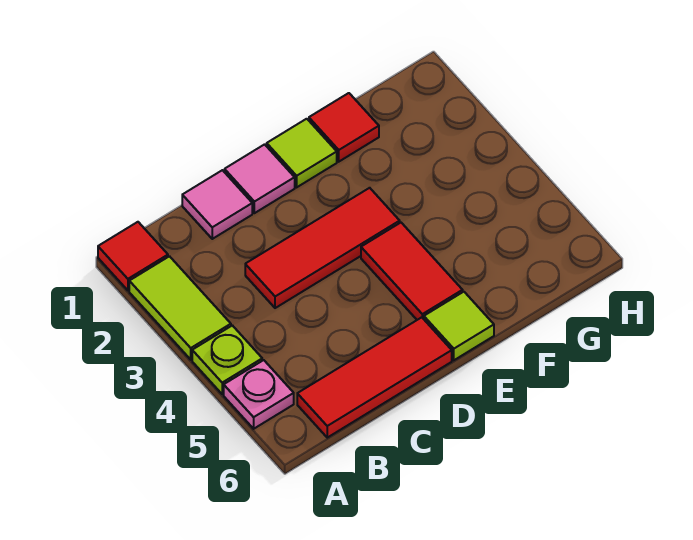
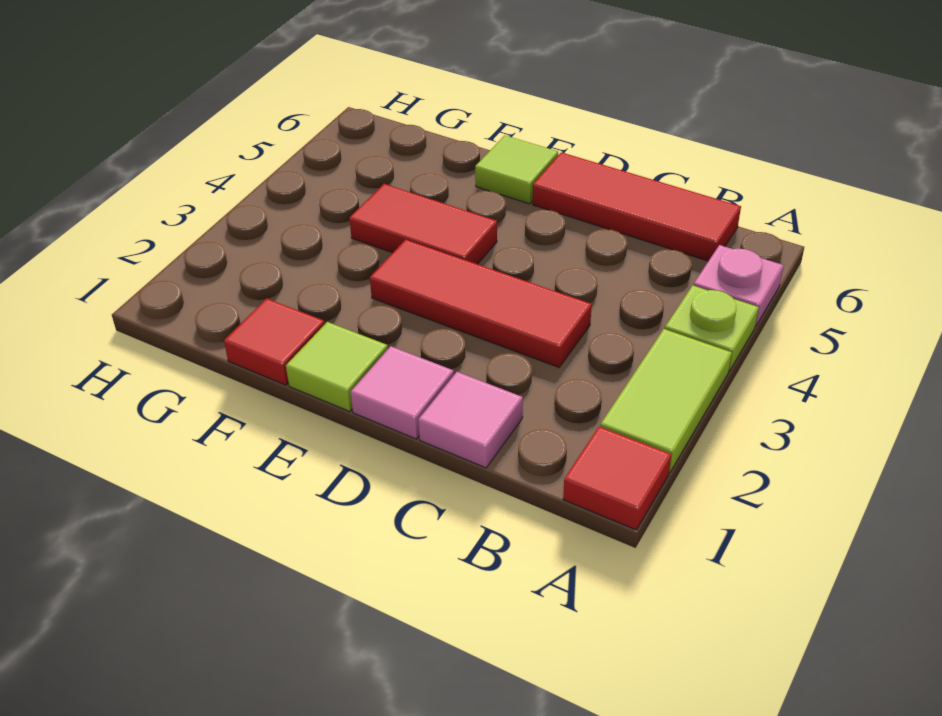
red 1x2 tile [361,223,463,320] -> red 1x2 tile turned to [349,184,497,264]

